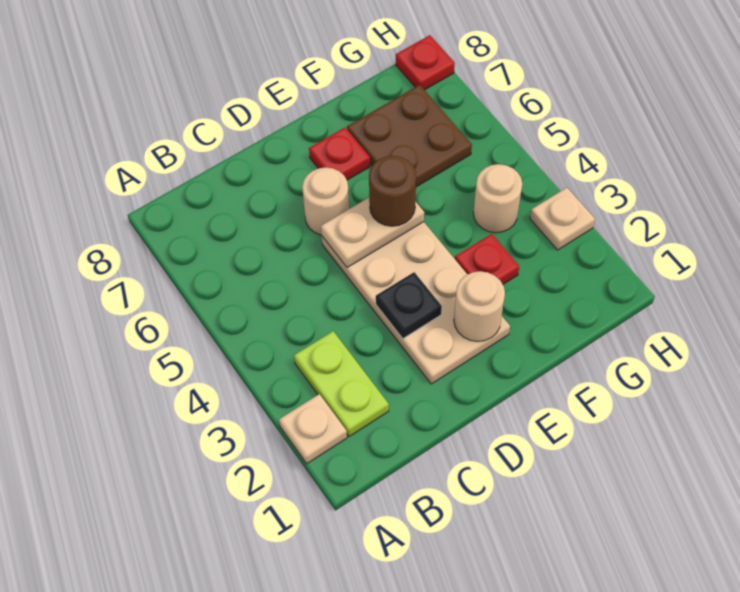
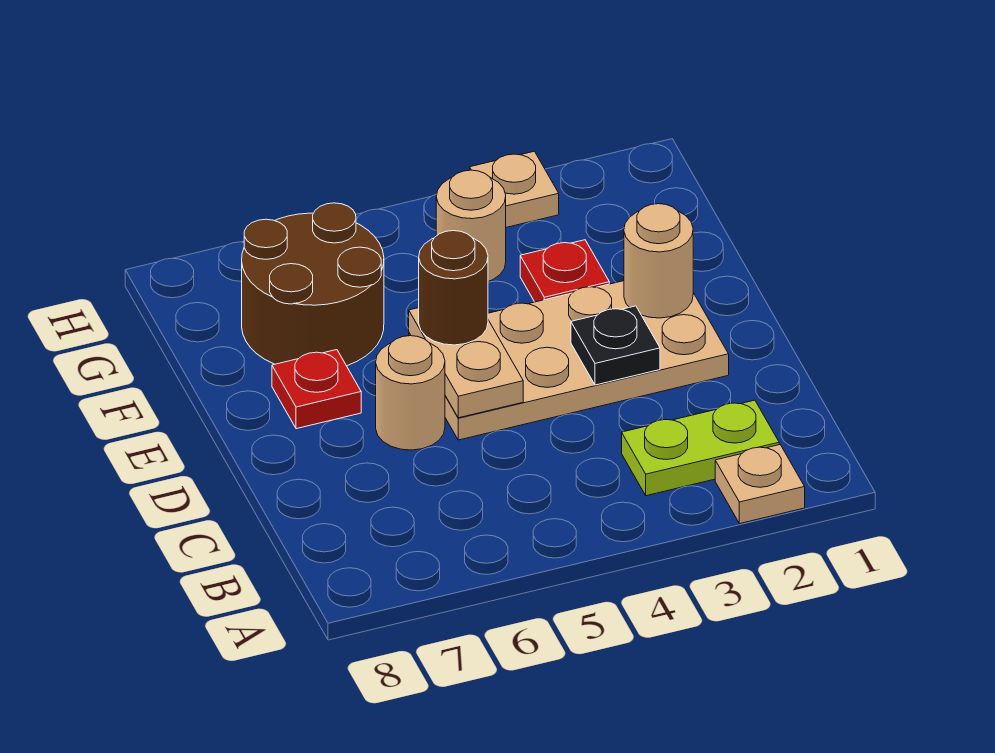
brown 2x2 plate [347,85,472,187] -> brown 2x2 round brick [242,203,384,366]
red 1x1 plate [396,35,455,90] -> none

